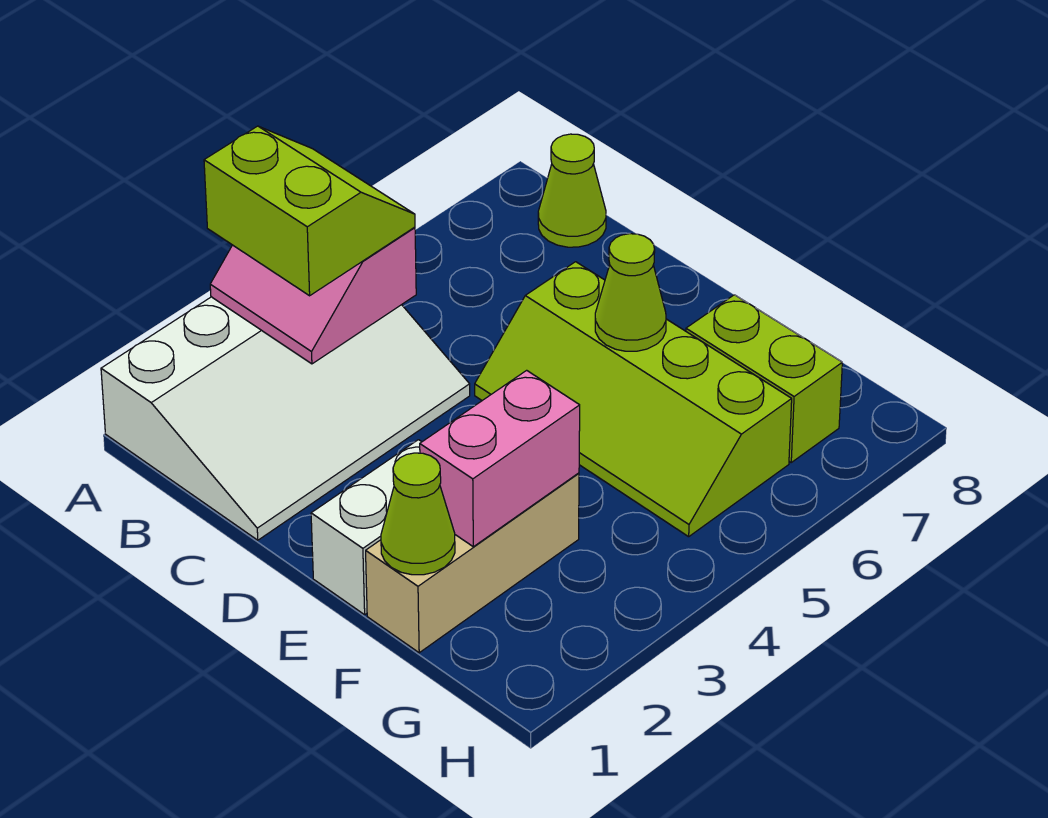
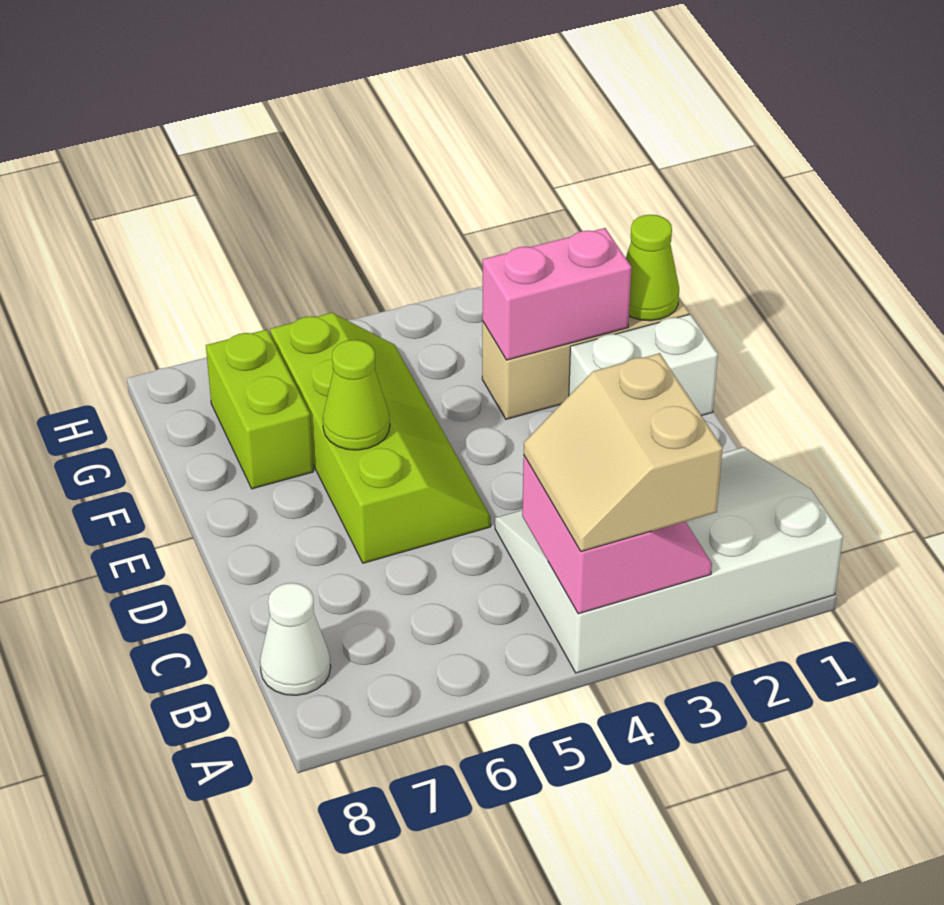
lime 2x2 slope [204,126,415,296] -> tan 2x2 slope [524,353,723,552]
lime 1x1 cone [538,134,606,247] -> white 1x1 cone [260,583,331,695]

